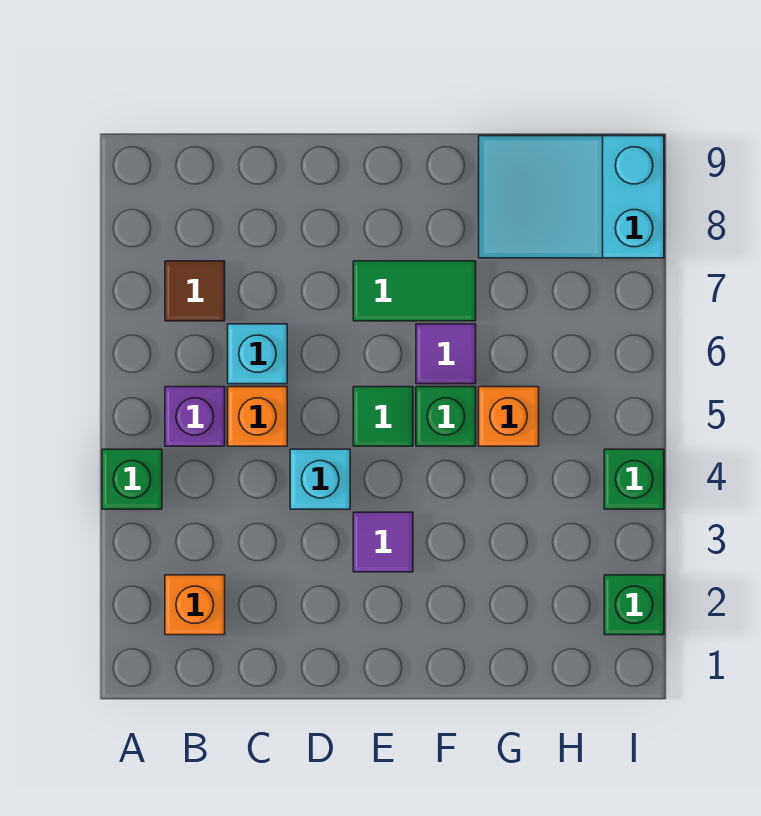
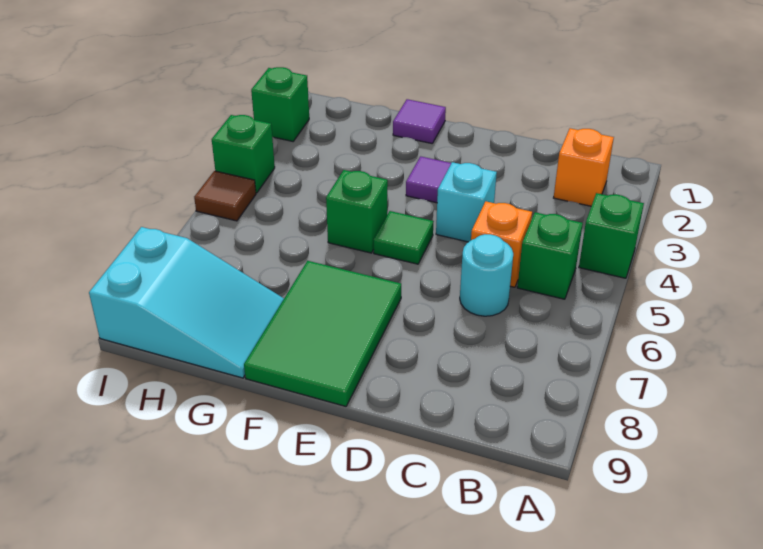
purple 1x1 brick [165,387,225,446] -> green 1x1 brick [517,212,583,299]
brown 1x1 tile [165,261,225,321] -> brown 1x1 tile moved to [194,171,256,221]
cyan 1x1 brick [228,324,287,384] -> cyan 1x1 round brick [460,234,513,316]
green 1x2 tile [353,261,476,321] -> green 2x3 tile [244,261,401,406]
purple 1x1 tile [416,324,476,384] -> purple 1x1 tile moved to [393,99,446,143]
orange 1x1 brick [479,387,539,446] -> none

